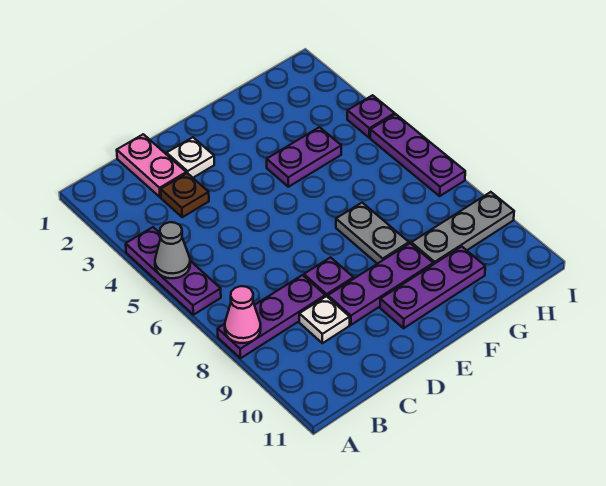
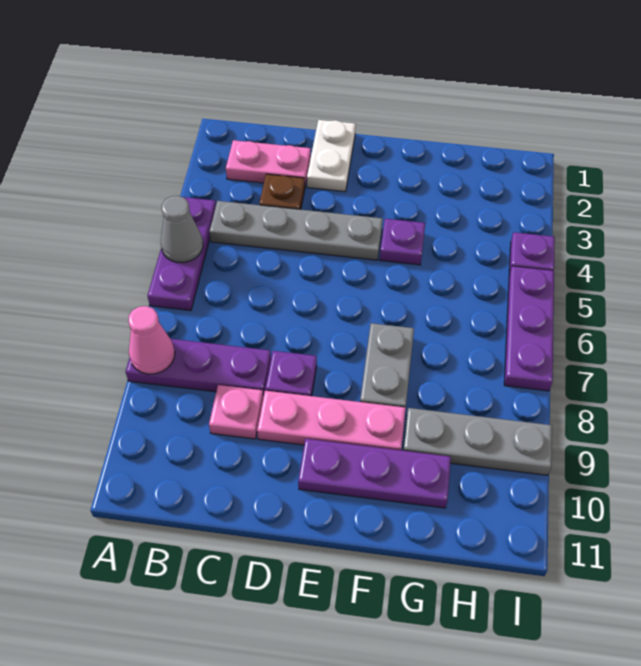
none -> grey 1x4 plate [209,201,383,260]
pink 1x2 plate [117,134,186,197] -> pink 1x2 plate turned to [226,140,311,186]
white 1x1 plate [299,296,350,343] -> pink 1x1 plate [209,385,263,439]
white 1x1 plate [167,137,214,178] -> white 1x2 plate [307,120,356,192]
purple 1x3 plate [328,243,433,325] -> pink 1x3 plate [257,391,406,450]
purple 1x2 plate [267,127,341,187] -> purple 1x1 plate [380,219,425,265]

